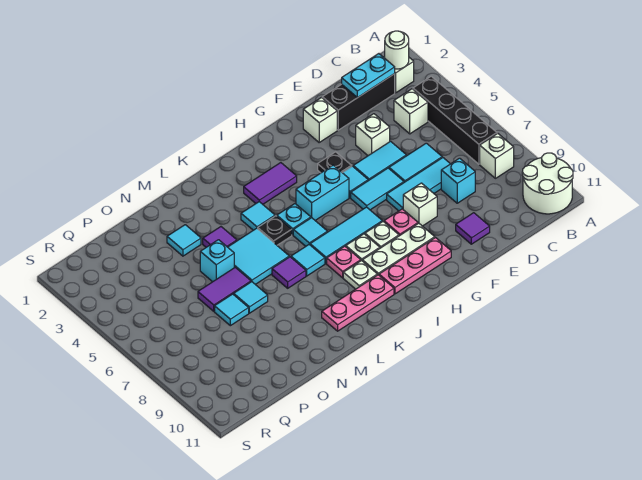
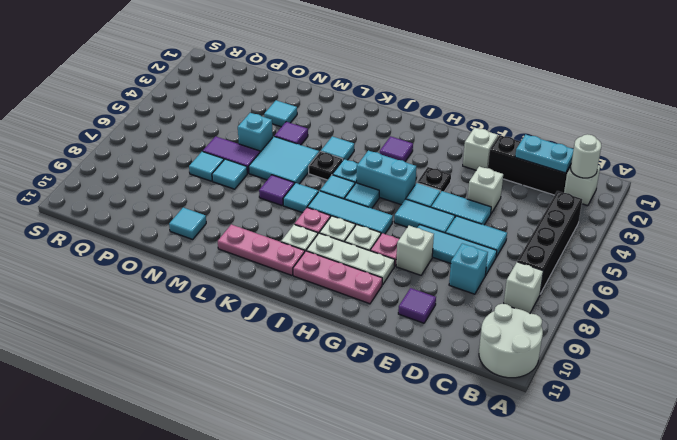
white 1x1 brick [394,89,428,134] -> none
purple 1x2 tile [244,163,297,204] -> purple 1x1 tile [380,136,413,161]
none -> cyan 1x1 tile [345,183,379,208]
none -> cyan 1x1 tile [169,208,206,239]

